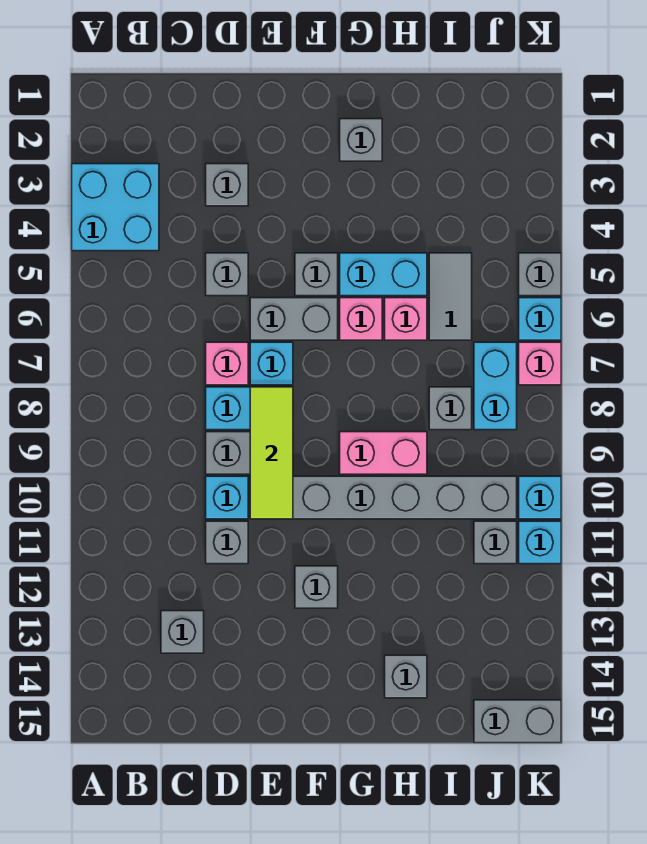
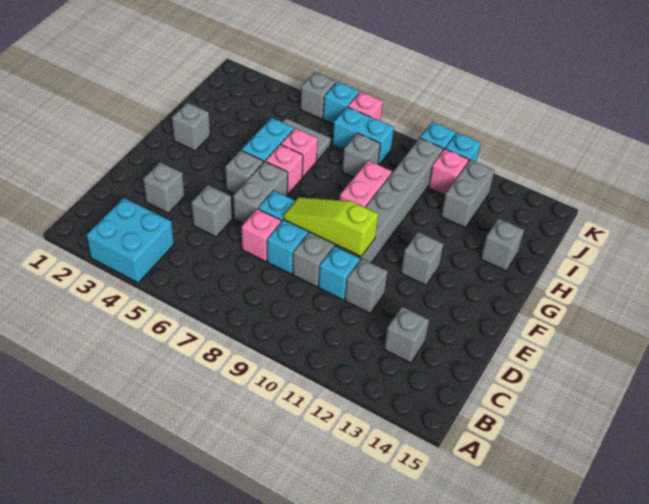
lime 1x3 tile [250,387,293,519] -> lime 1x3 slope [283,197,378,257]
grey 1x1 brick [474,521,517,564] -> pink 1x1 brick [429,149,469,195]
grey 1x2 brick [474,700,561,743] -> grey 1x2 brick moved to [441,160,495,228]

